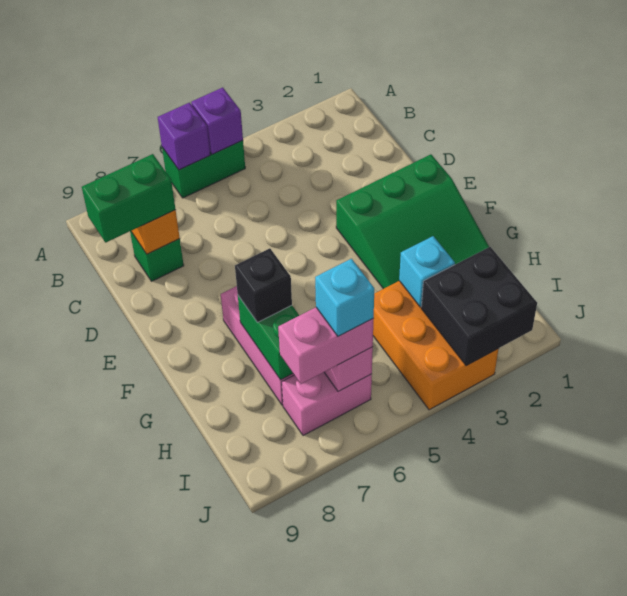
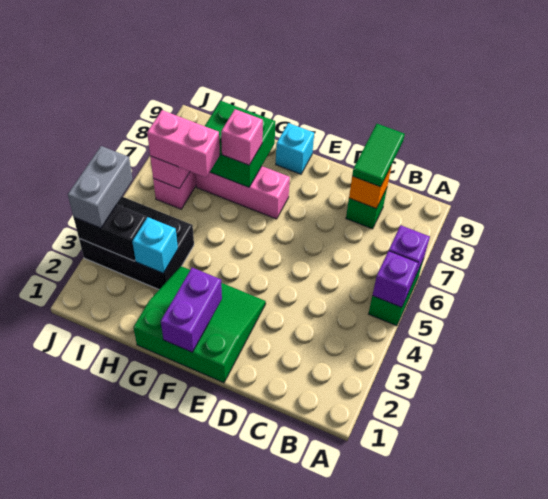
green 1x2 brick [82,154,176,243] -> green 1x2 tile [352,124,405,187]
green 3x3 slope [336,154,489,289] -> green 3x3 slope turned to [133,266,266,383]
none -> purple 1x2 brick [161,268,222,352]
green 1x2 brick [238,296,299,380] -> green 2x2 brick [205,101,275,187]
black 1x1 brick [235,248,292,323] -> pink 1x1 brick [221,109,263,165]
orange 2x3 brick [373,281,498,410] -> black 2x3 brick [79,197,194,289]
black 2x2 brick [421,247,537,366] -> black 1x2 brick [74,205,146,261]
pink 1x2 brick [278,307,374,384] -> pink 1x2 brick turned to [147,110,220,177]
cyan 1x1 brick [315,259,374,336] -> cyan 1x1 brick moved to [276,123,314,174]
none -> grey 1x2 brick [68,146,133,228]

